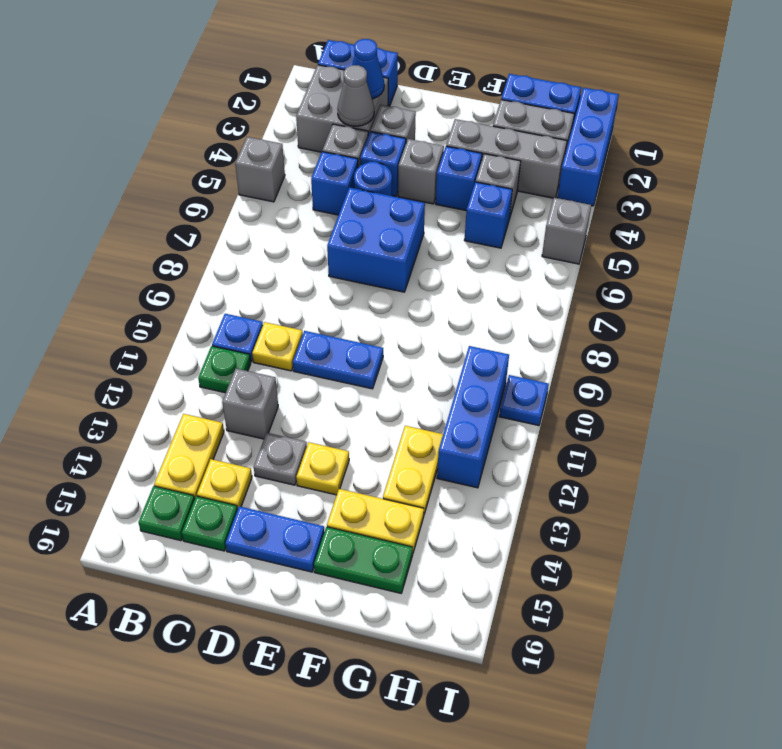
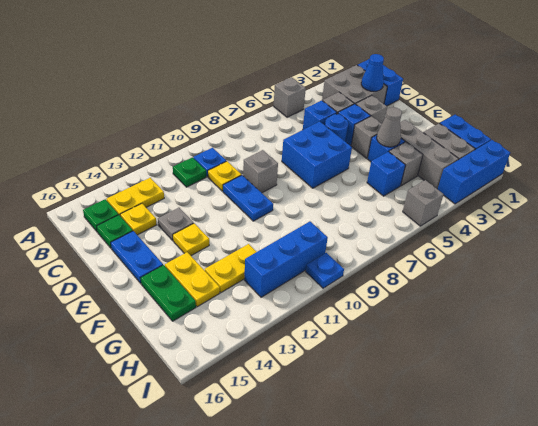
grey 1x1 cone [337,65,374,126] -> grey 1x1 cone moved to [377,107,402,147]
grey 1x1 brick [222,369,278,439] -> grey 1x1 brick moved to [243,150,278,193]

